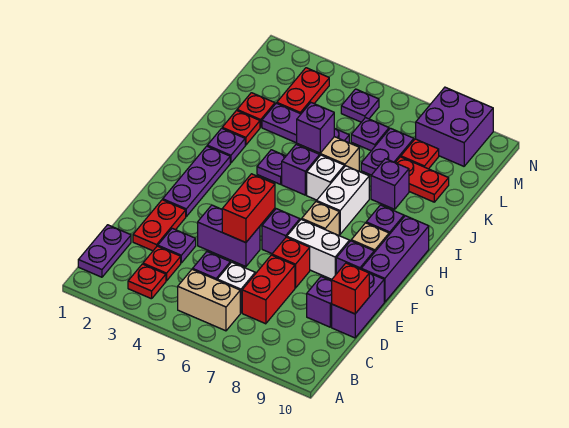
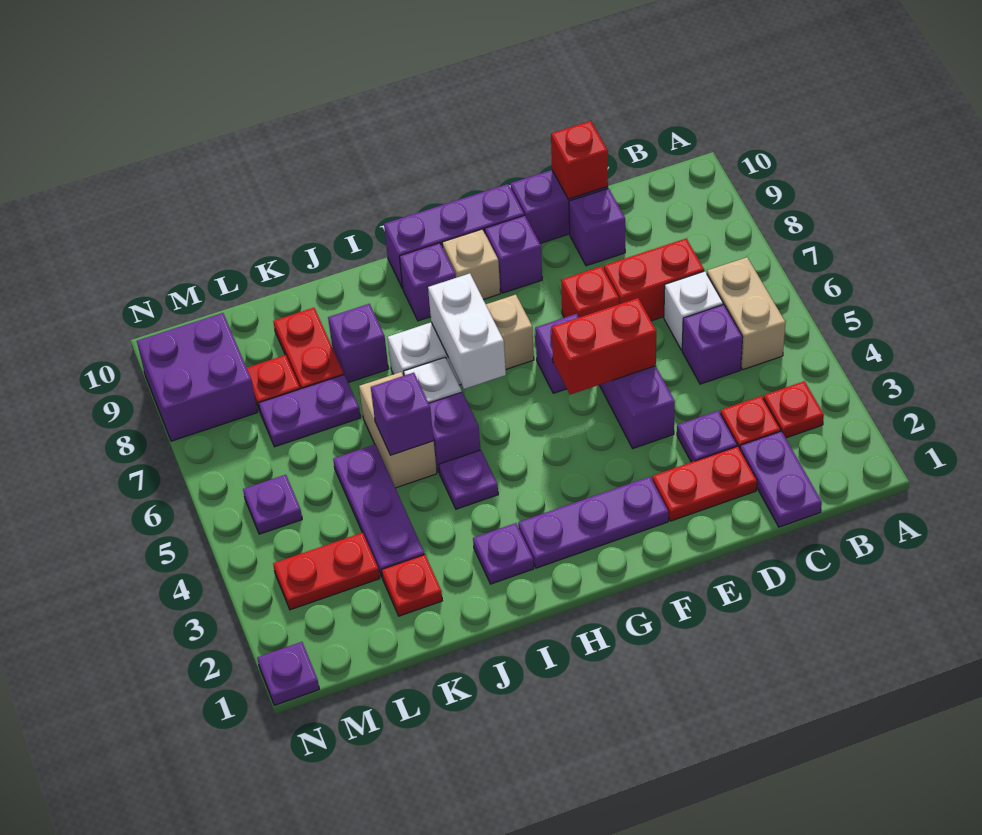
purple 1x2 plate [78,225,131,277] -> purple 1x2 plate turned to [740,431,822,527]
white 1x2 brick [287,219,349,279] -> white 1x2 brick moved to [428,273,506,389]
red 1x1 plate [222,111,260,145] -> none
purple 1x1 plate [351,118,389,151] -> purple 1x1 plate moved to [257,642,319,705]

